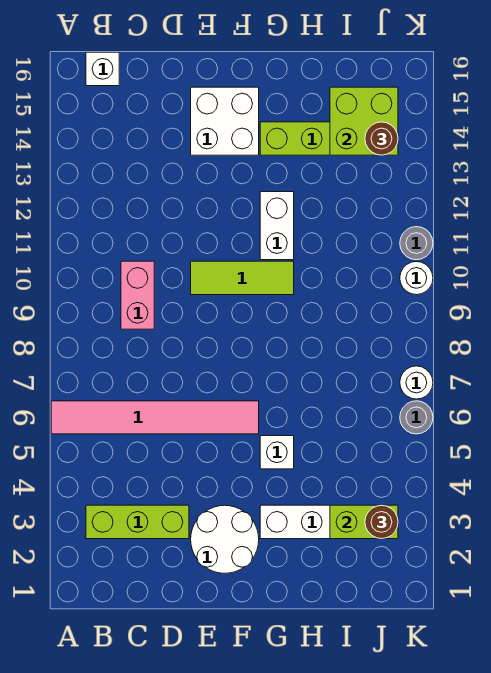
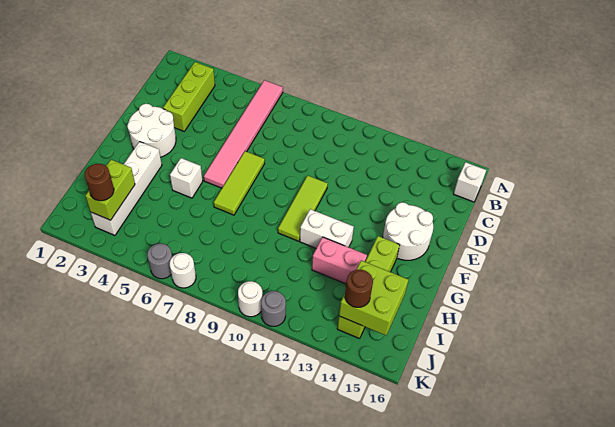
pink 1x2 brick [121,261,154,329] -> pink 1x2 brick moved to [312,237,367,284]
none -> lime 1x3 tile [214,151,265,215]
white 2x2 brick [191,87,259,155] -> white 2x2 round brick [383,202,433,260]

